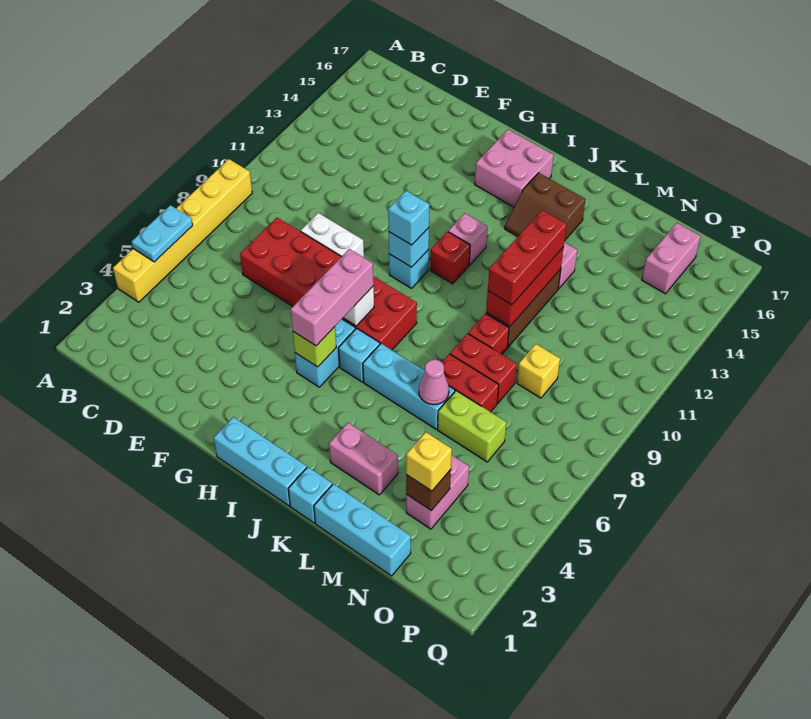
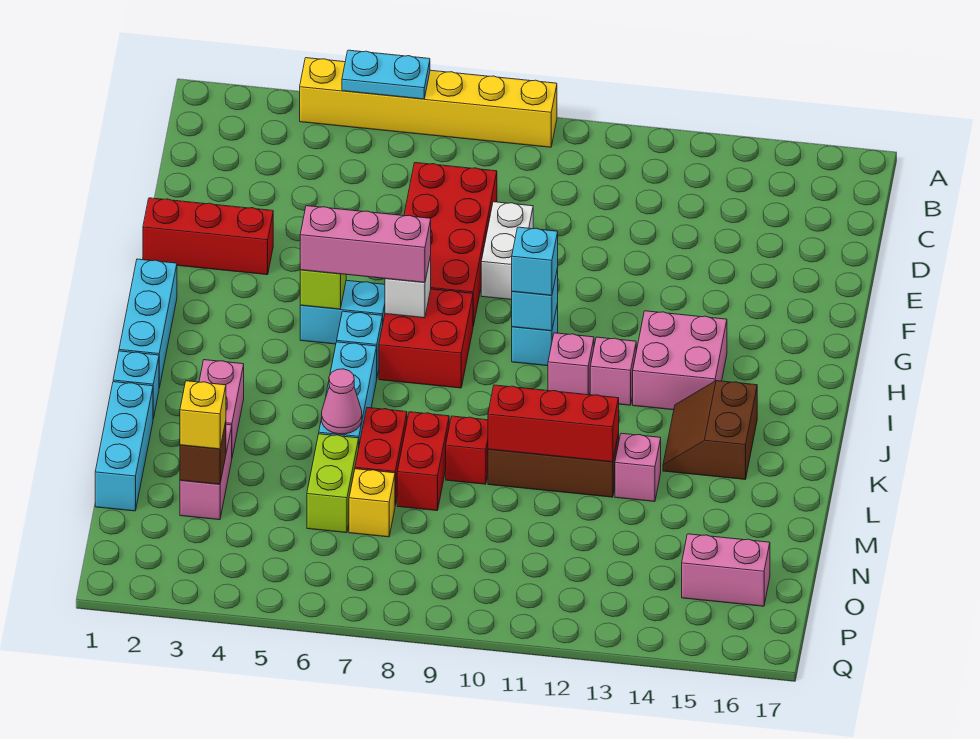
pink 2x2 brick [475,129,554,207] -> pink 2x2 brick moved to [633,311,727,410]
red 1x1 brick [430,232,470,284] -> pink 1x1 brick [548,333,594,395]
red 1x3 brick [488,210,567,305] -> red 1x3 brick moved to [143,198,273,275]
pink 1x2 brick [406,456,469,529] -> pink 1x2 brick turned to [180,424,232,520]
yellow 1x1 brick [517,344,560,398] -> yellow 1x1 brick moved to [349,469,395,537]

